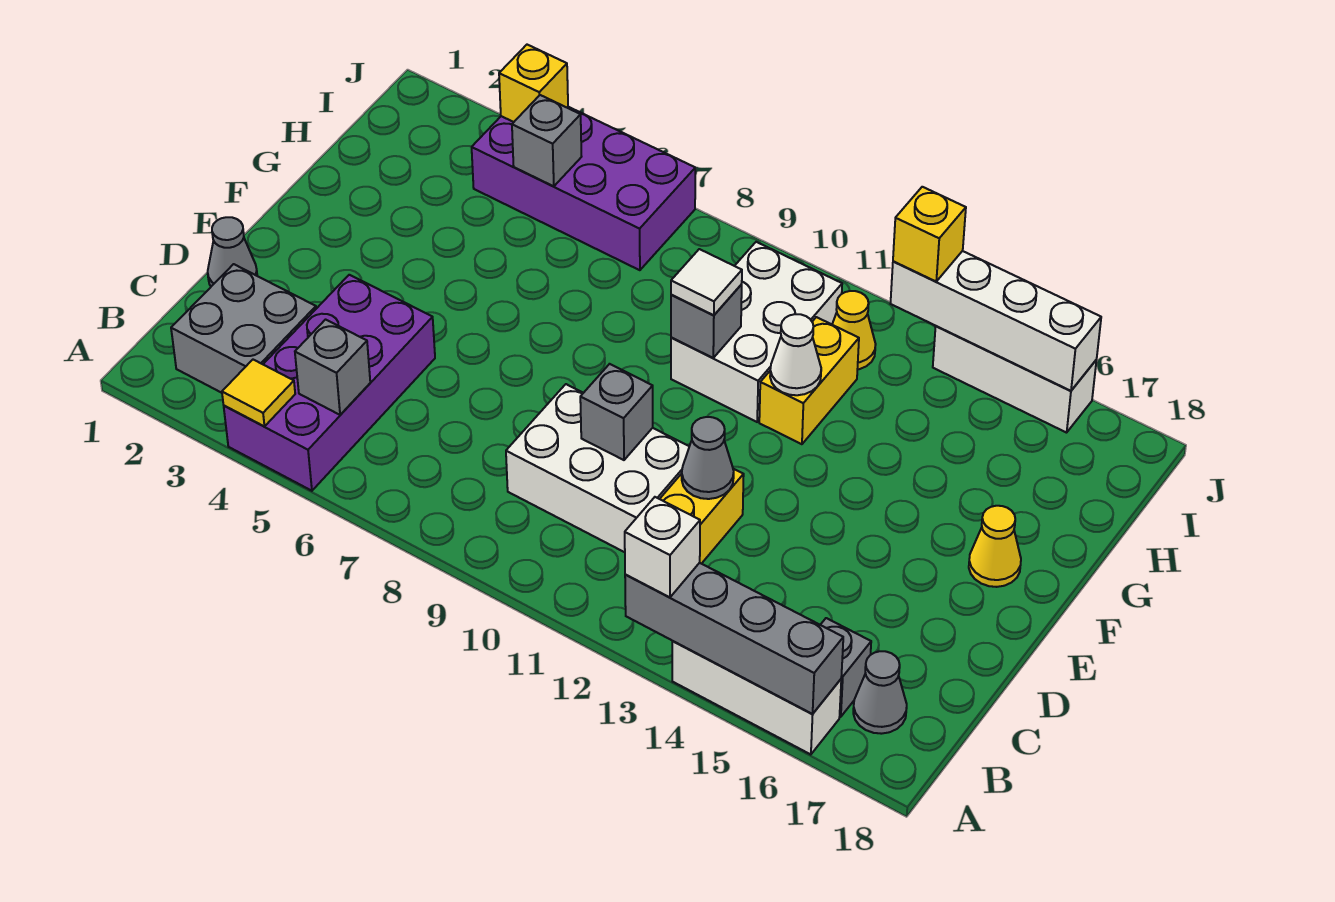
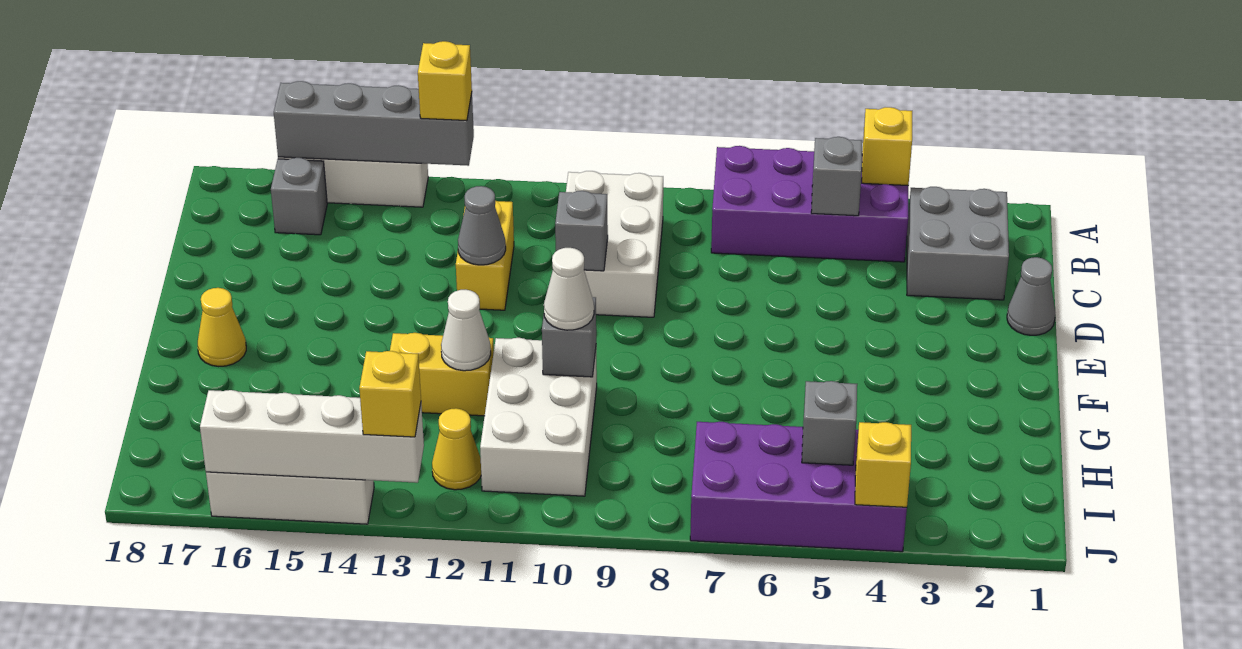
purple 2x4 brick [224,275,435,491] -> purple 2x4 brick turned to [711,146,908,262]
yellow 1x1 tile [222,360,295,426] -> yellow 1x1 brick [862,107,912,186]
white 1x1 brick [625,497,700,597] -> yellow 1x1 brick [418,41,472,121]
grey 1x1 cone [853,651,907,734] -> none
white 2x3 brick [506,384,689,552] -> white 2x3 brick turned to [566,171,663,317]
white 1x1 tile [671,249,742,315] -> white 1x1 cone [544,248,594,330]
yellow 1x2 brick [759,317,859,444] -> yellow 1x2 brick turned to [390,333,494,416]

